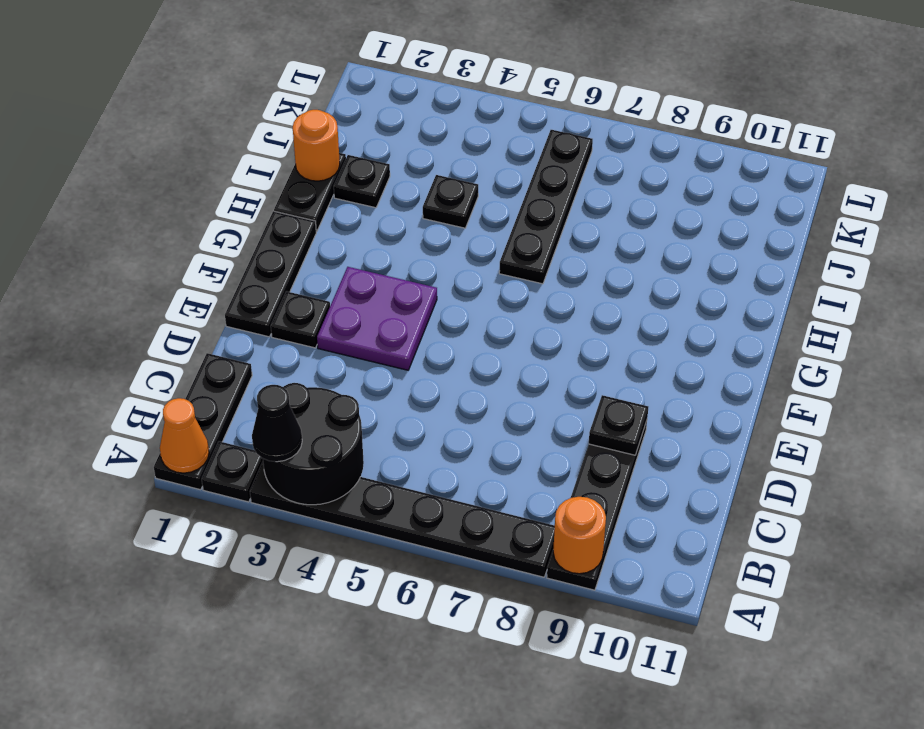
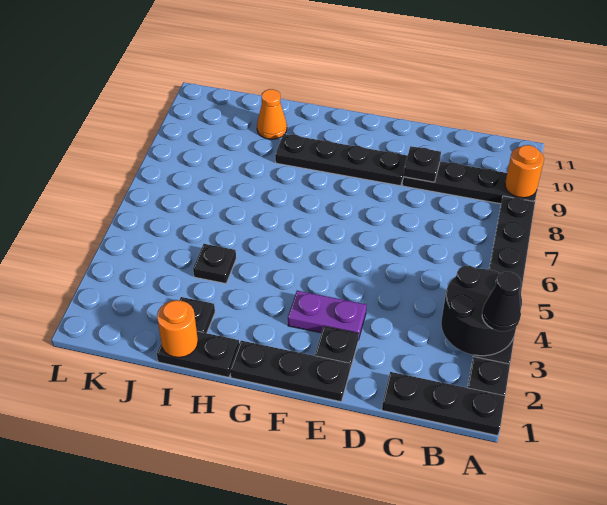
orange 1x1 cone [160,398,209,473] -> orange 1x1 cone moved to [257,89,287,139]
purple 2x2 plate [317,267,437,370] -> purple 1x2 plate [288,291,366,339]
black 1x4 plate [499,130,593,284] -> black 1x4 plate moved to [275,134,408,186]

